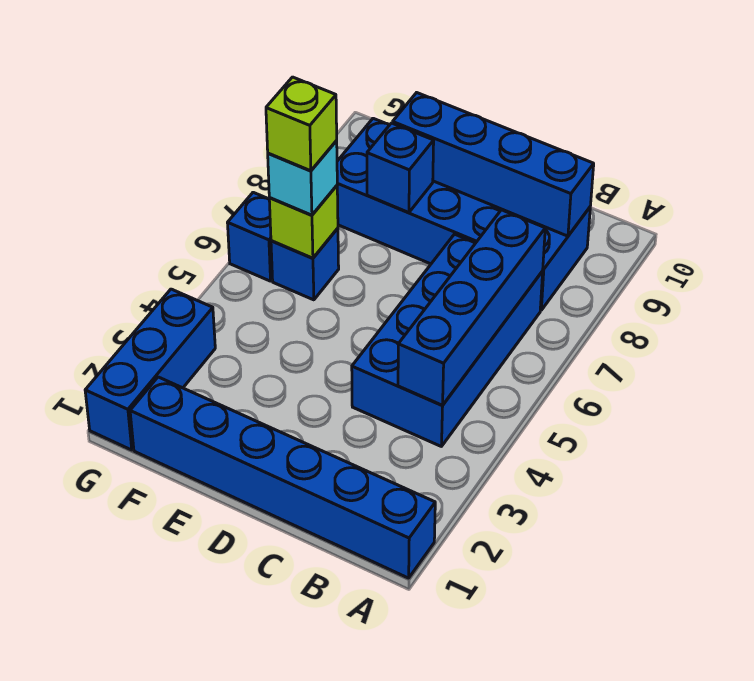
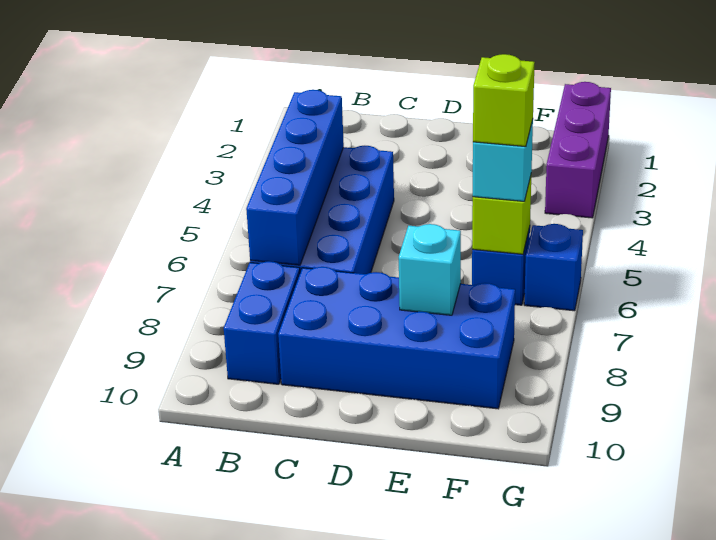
blue 1x6 brick [130,377,435,578] -> none
blue 1x4 brick [393,93,594,236] -> none
blue 1x1 brick [367,123,434,213] -> cyan 1x1 brick [399,224,461,315]
blue 1x3 brick [85,289,215,450] -> purple 1x3 brick [545,82,611,218]

